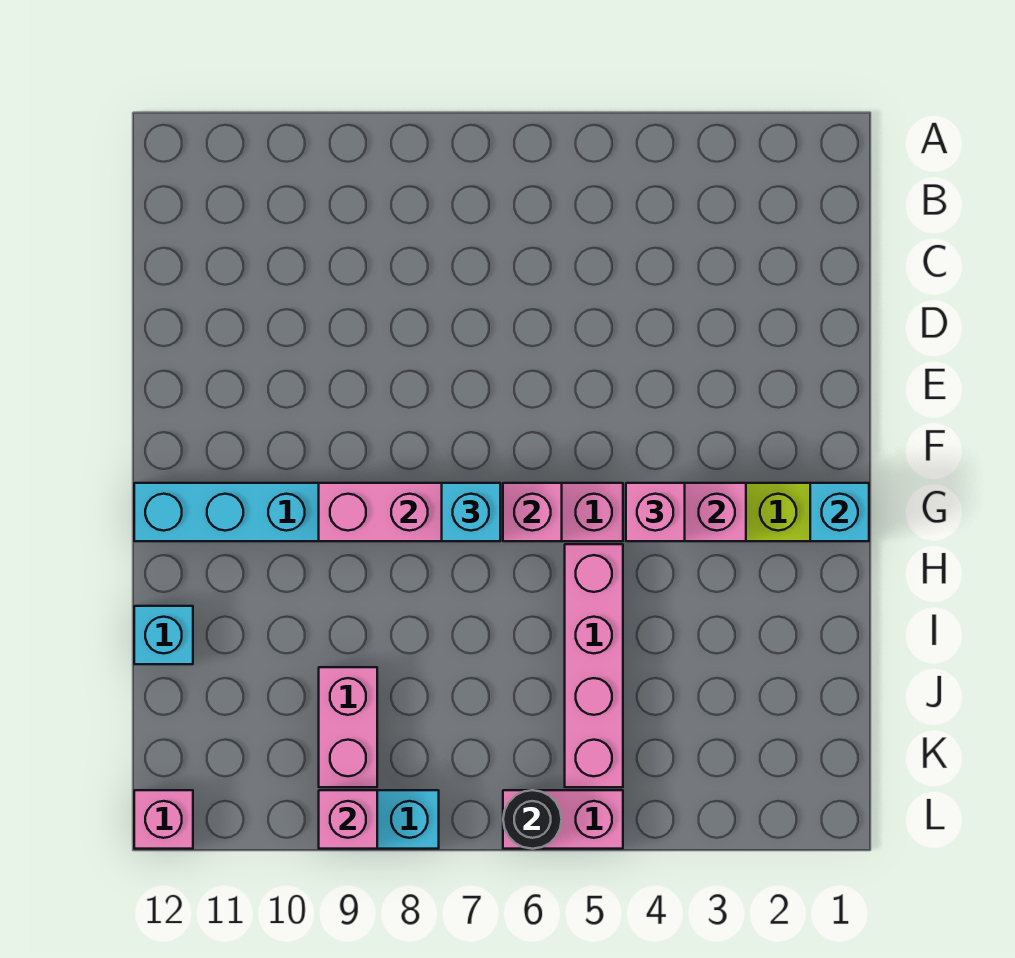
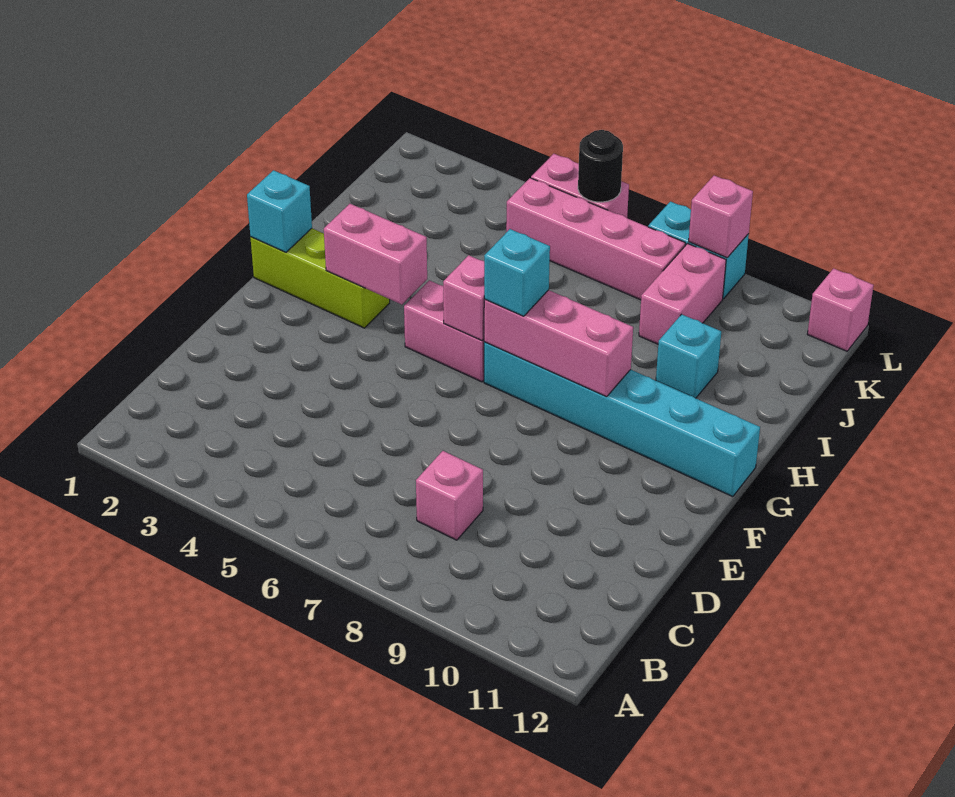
pink 1x1 brick [626,483,685,541] -> pink 1x1 brick moved to [416,451,483,540]
pink 1x4 brick [565,544,623,787] -> pink 1x4 brick turned to [506,178,685,300]
cyan 1x1 brick [134,606,193,664] -> cyan 1x1 brick moved to [656,314,721,398]

